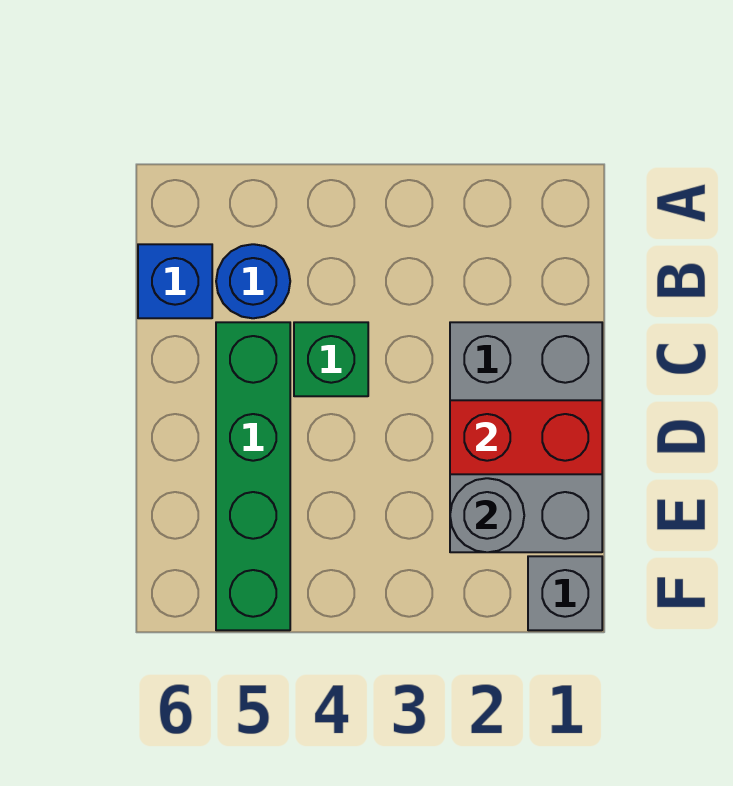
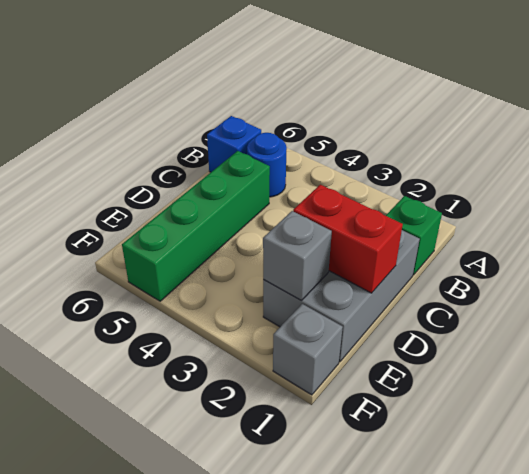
green 1x1 brick [294,322,368,396] -> green 1x1 brick moved to [386,196,442,275]
grey 1x1 round brick [450,478,524,552] -> grey 1x1 brick [263,211,332,300]

